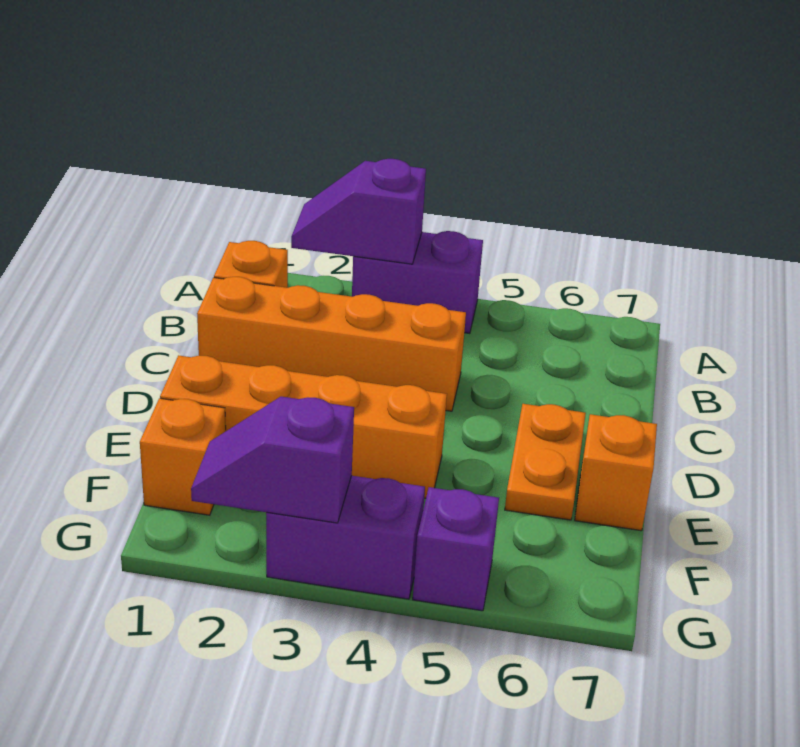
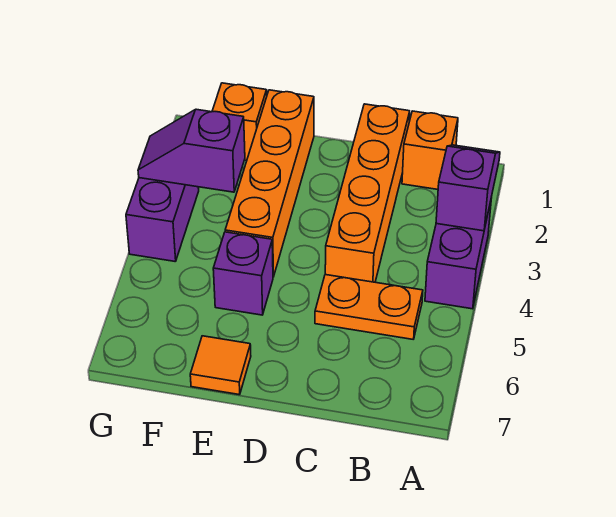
orange 1x2 plate [505,404,586,520] -> orange 1x2 plate moved to [315,275,423,339]
orange 1x1 brick [575,414,657,531] -> orange 1x1 tile [190,336,251,395]
purple 1x2 slope [191,397,354,523] -> purple 1x2 slope turned to [138,109,245,192]
purple 1x1 brick [413,487,499,611] -> purple 1x1 brick moved to [213,232,273,315]

